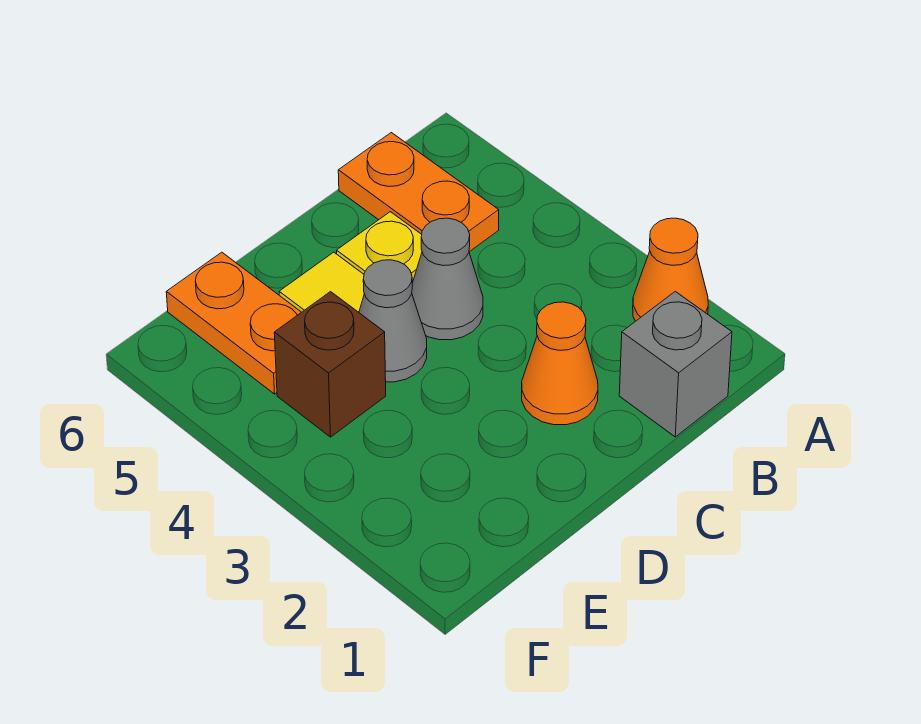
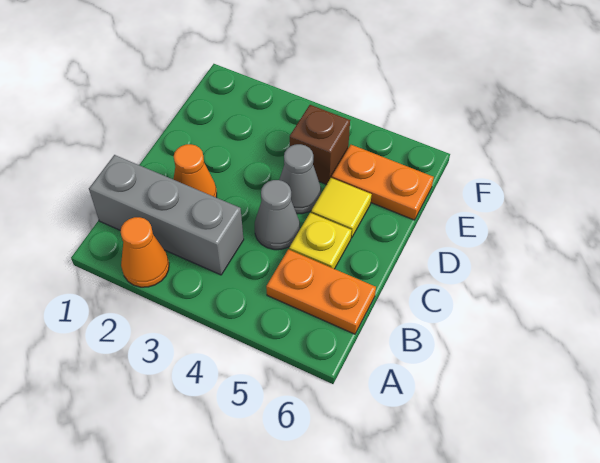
grey 1x1 brick [619,291,732,437] -> grey 1x3 brick [89,155,244,275]

